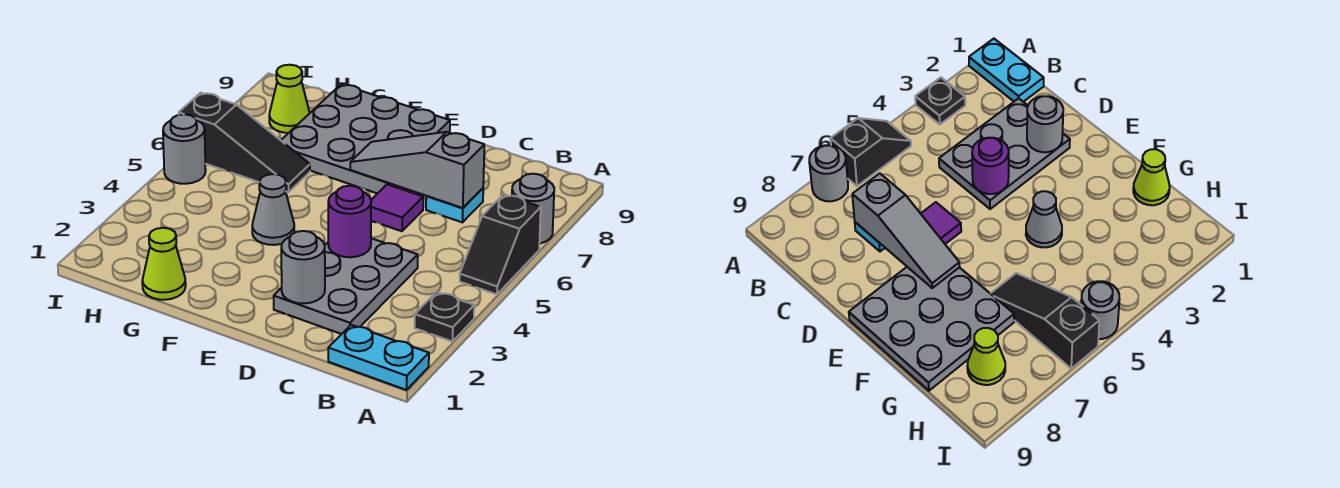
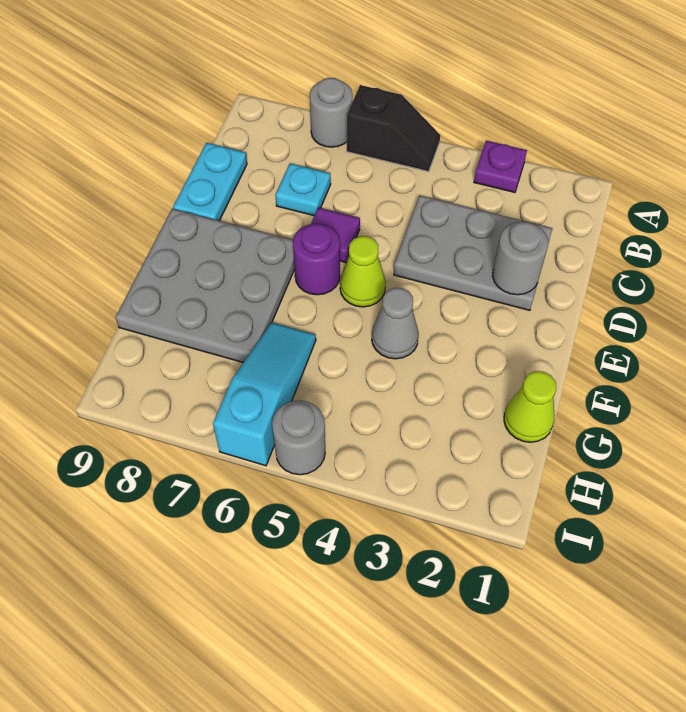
cyan 1x2 plate [328,325,429,390] -> cyan 1x2 plate moved to [173,143,247,221]
black 1x1 plate [415,292,474,342] -> purple 1x1 plate [474,141,527,192]
grey 1x3 slope [350,132,484,208] -> none
purple 1x1 round brick [328,186,371,257] -> purple 1x1 round brick moved to [293,223,340,295]
black 1x3 slope [179,93,310,192] -> cyan 1x3 slope [213,322,316,466]
lime 1x1 cone [269,65,310,133] -> lime 1x1 cone moved to [340,236,386,307]

